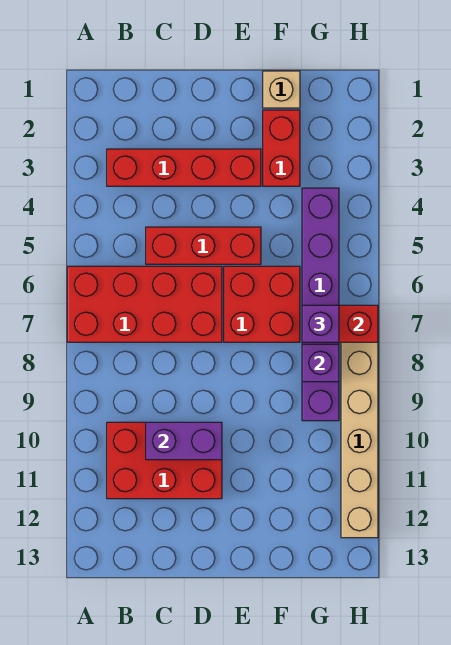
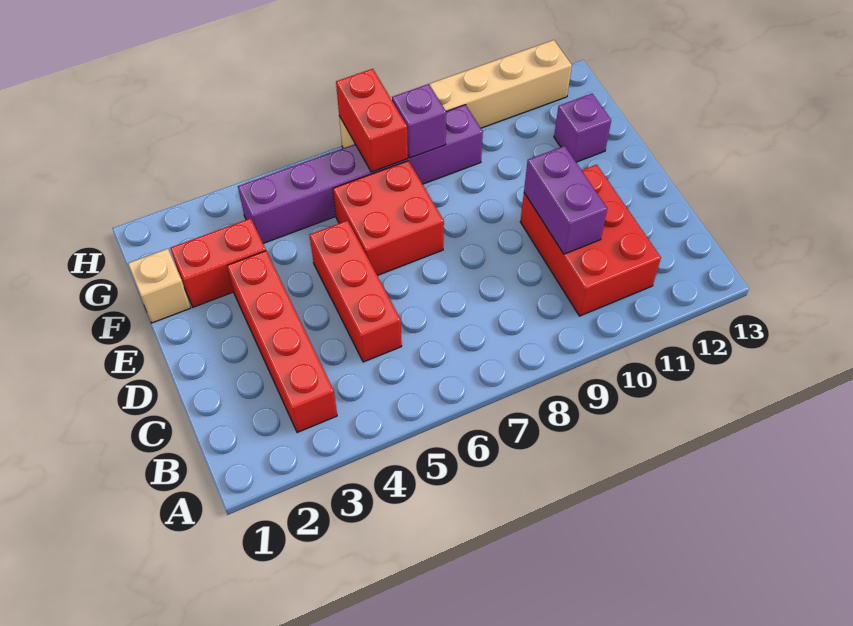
red 2x4 brick [67,266,222,342] -> none
purple 1x1 brick [302,305,339,342] -> purple 1x1 brick moved to [554,94,611,162]

